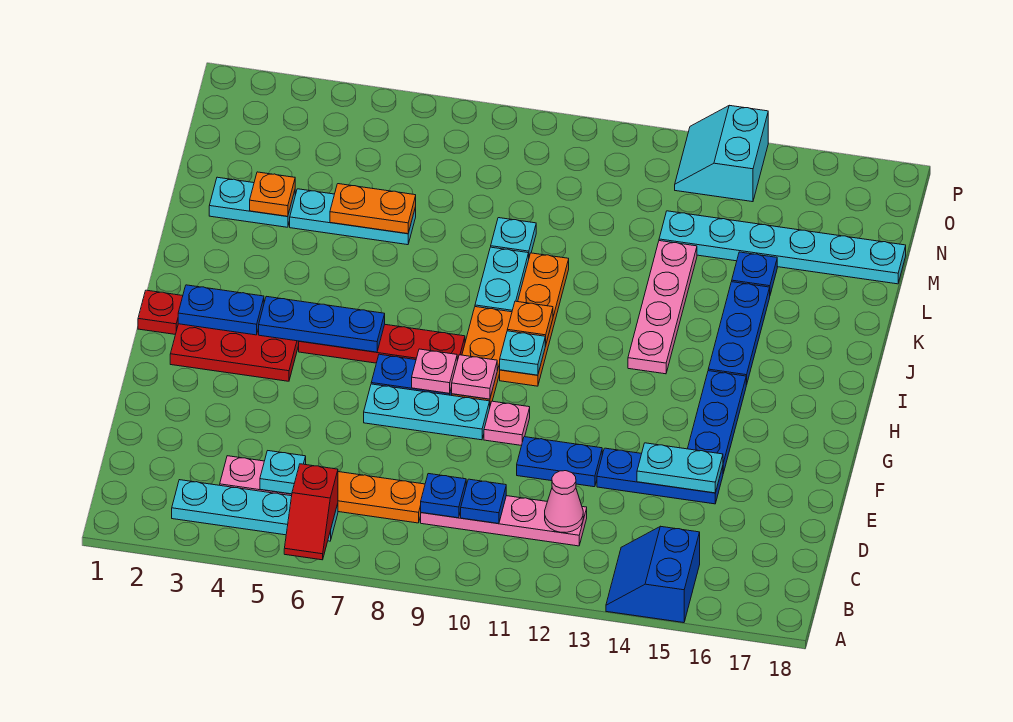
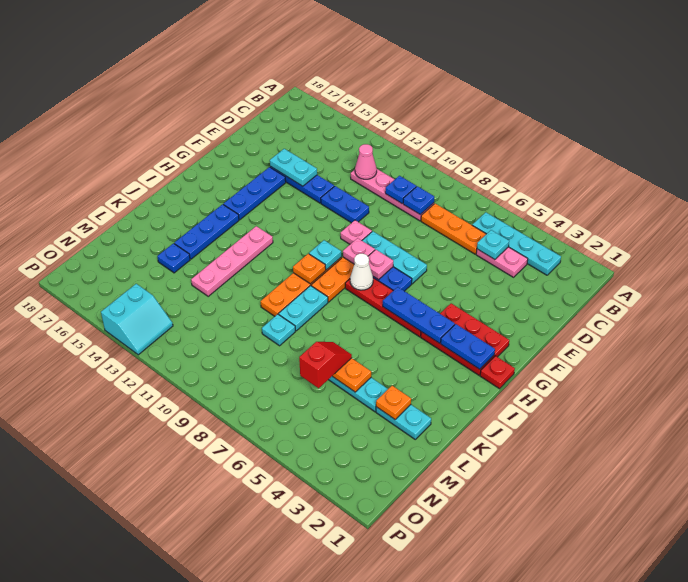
red 1x2 slope [284,464,338,560] -> red 1x2 slope moved to [299,342,352,388]
blue 2x2 slope [606,526,700,623] -> none
none -> white 1x1 cone [350,254,373,290]
cyan 1x6 plate [659,211,906,284] -> none

